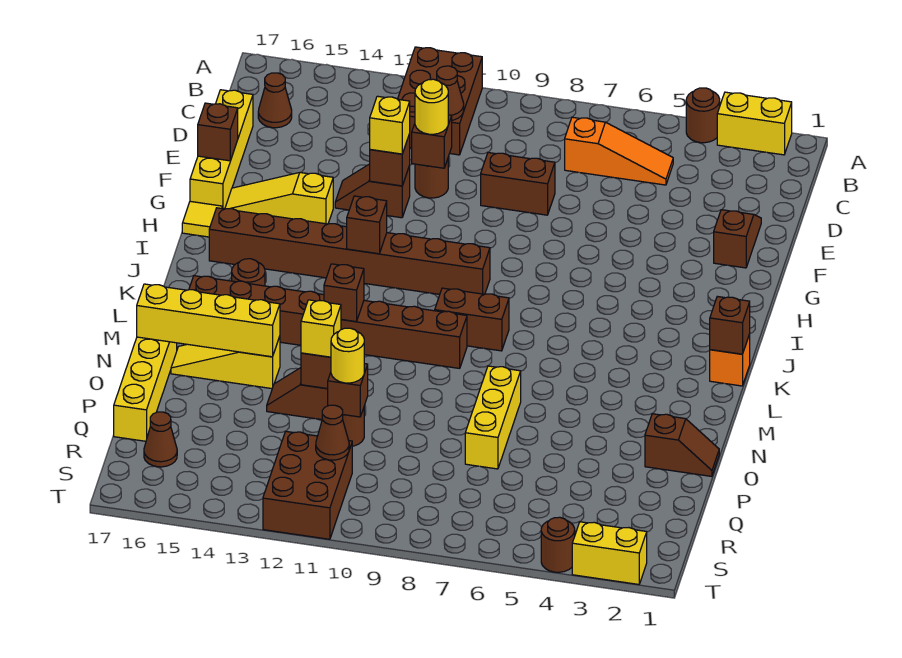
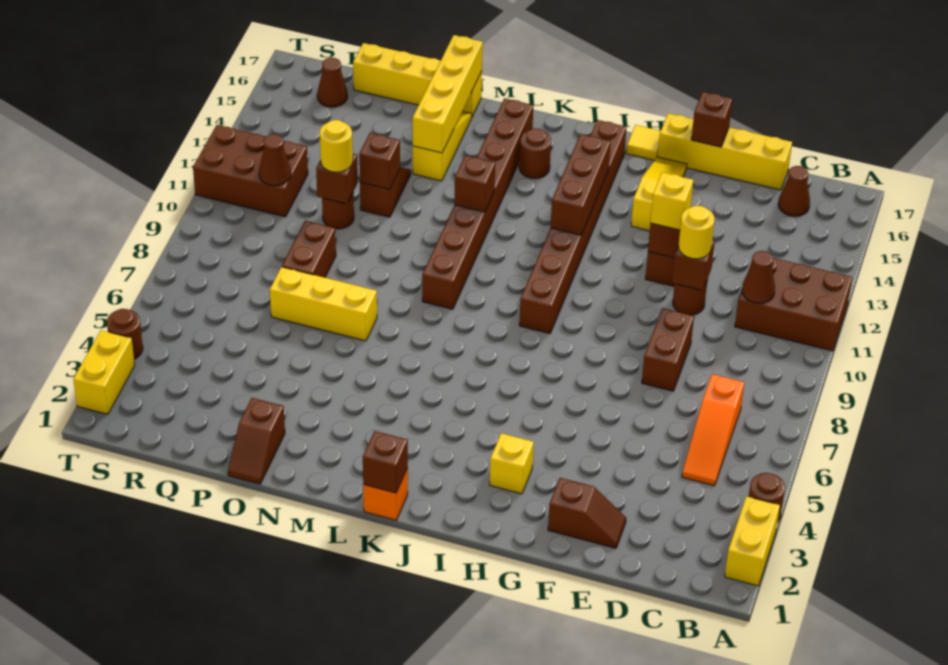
brown 1x1 brick [347,196,387,254] -> brown 1x3 brick [550,134,611,235]
brown 1x2 brick [435,288,509,351] -> brown 1x2 brick moved to [282,221,336,278]
yellow 1x1 brick [301,300,341,357] -> yellow 1x1 brick moved to [490,433,534,494]

